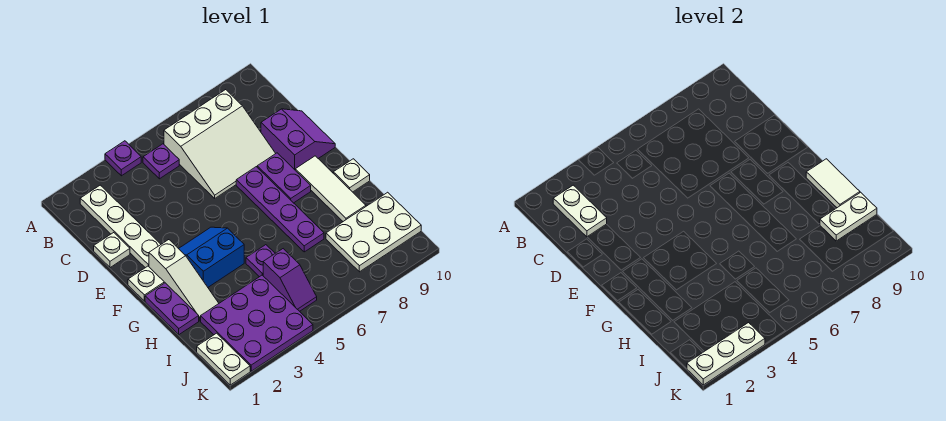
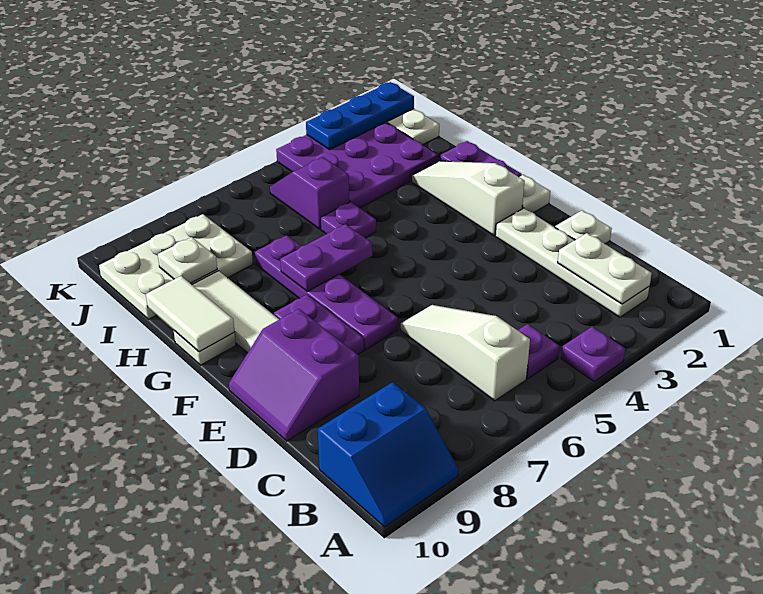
white 3x3 slope [164,90,276,198] -> white 1x3 slope [401,305,530,401]
blue 2x2 slope [179,227,244,287] -> blue 2x2 slope moved to [318,382,458,527]
none -> purple 1x2 plate [280,224,372,292]
white 1x2 plate [820,192,877,241] -> white 1x1 plate [158,237,217,283]
white 1x3 plate [687,323,765,385] -> blue 1x3 plate [306,82,414,150]

